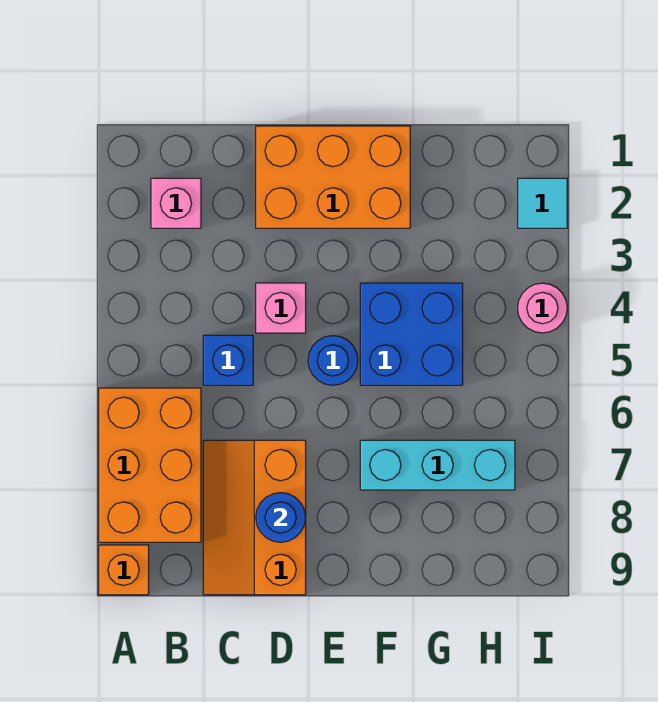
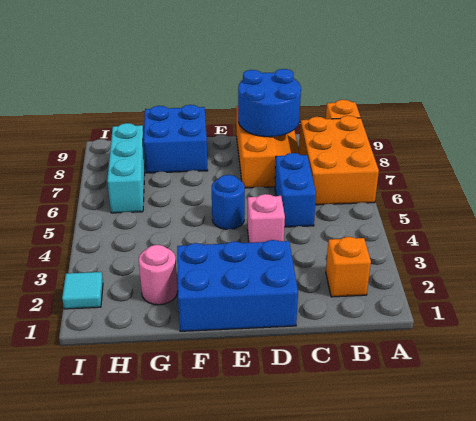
pink 1x1 brick [151,178,201,228] -> orange 1x1 brick [326,237,371,297]
blue 1x1 brick [203,335,253,385] -> blue 1x2 brick [275,153,316,227]
orange 2x3 brick [256,126,410,228] -> blue 2x3 brick [177,240,298,331]
blue 1x1 round brick [256,493,306,542] -> blue 2x2 round brick [238,69,301,137]
blue 2x2 brick [360,283,463,385] -> blue 2x2 brick moved to [144,105,208,173]
cyan 1x3 brick [360,440,515,490] -> cyan 1x3 brick turned to [107,123,145,213]
pink 1x1 round brick [518,283,567,333] -> pink 1x1 round brick moved to [139,245,178,305]

